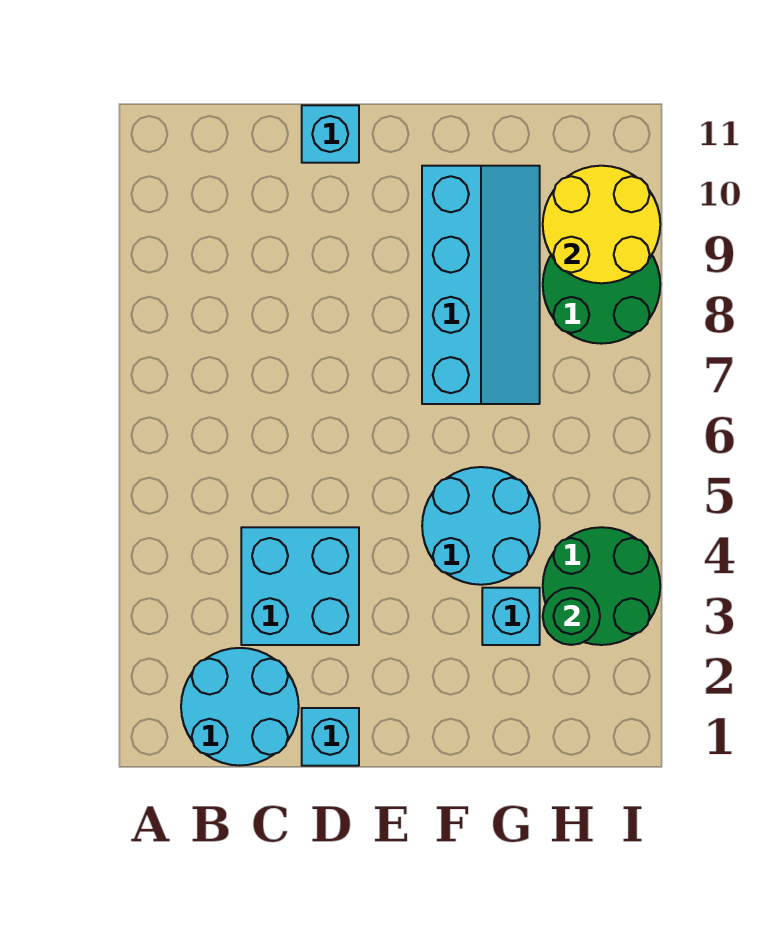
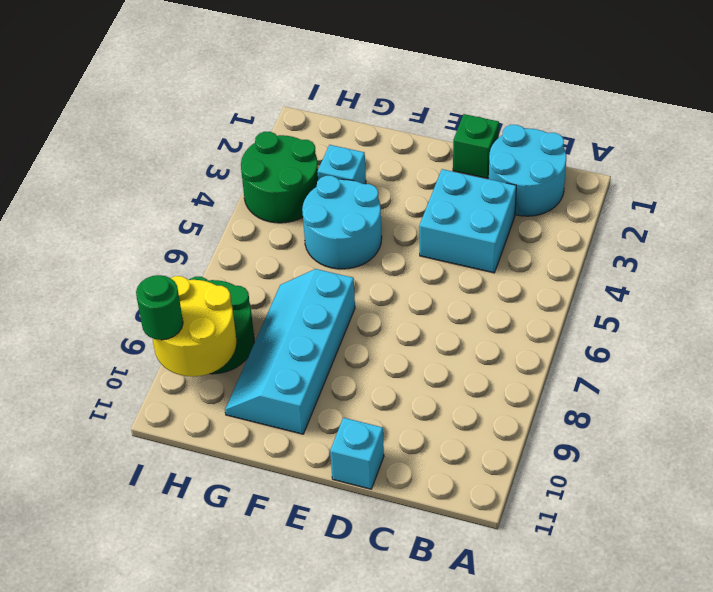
cyan 1x1 brick [302,708,359,766] -> green 1x1 brick [453,114,499,179]
green 1x1 round brick [543,588,600,645] -> green 1x1 round brick moved to [136,275,183,340]

